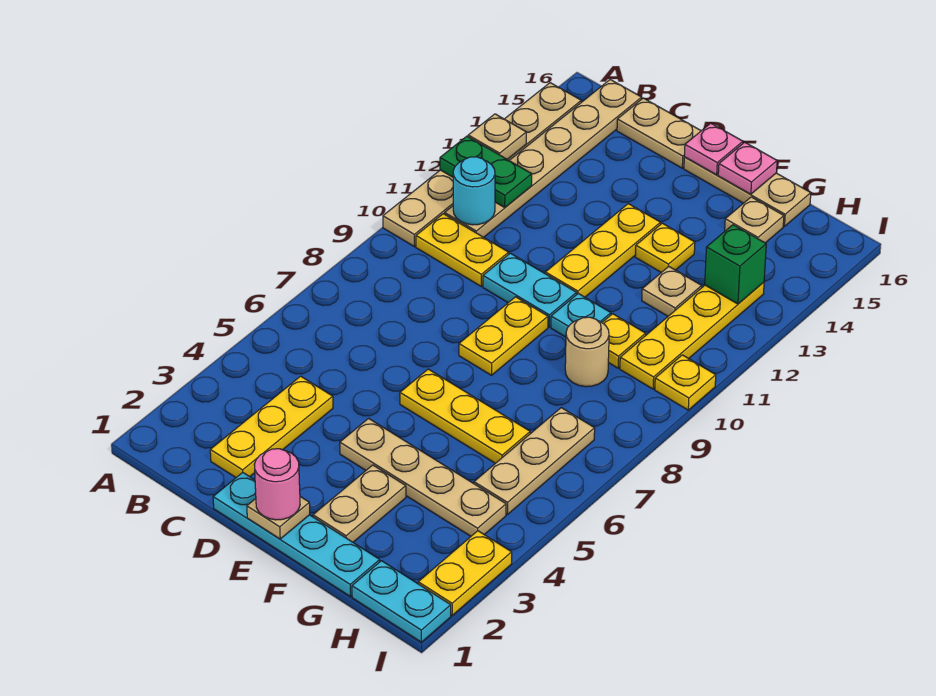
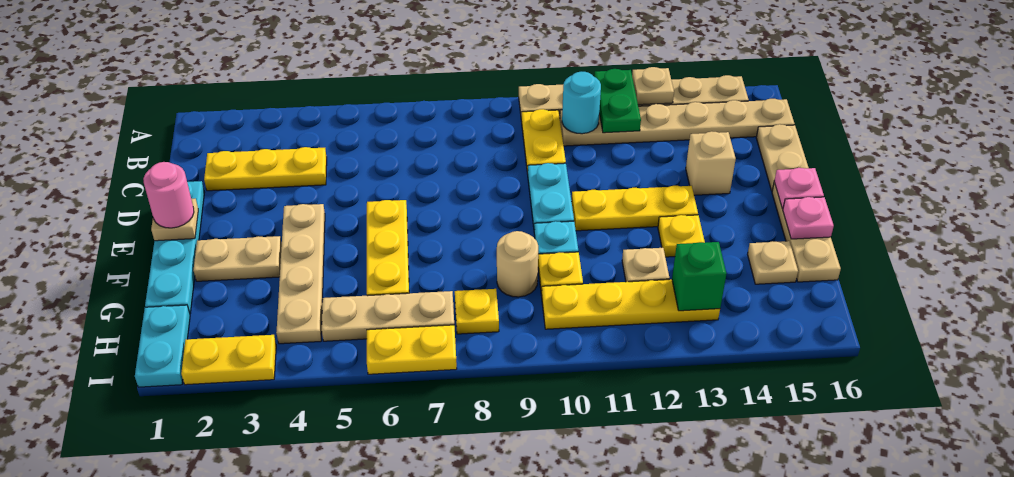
none -> tan 1x1 brick [686,131,736,195]
yellow 1x2 plate [459,297,548,375] -> yellow 1x2 plate moved to [367,325,457,374]
yellow 1x1 plate [655,355,716,410] -> yellow 1x1 plate moved to [455,289,499,334]

